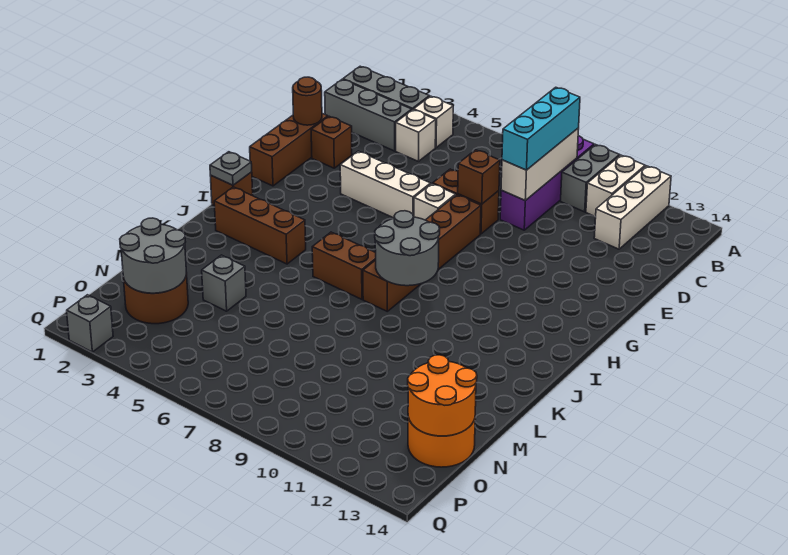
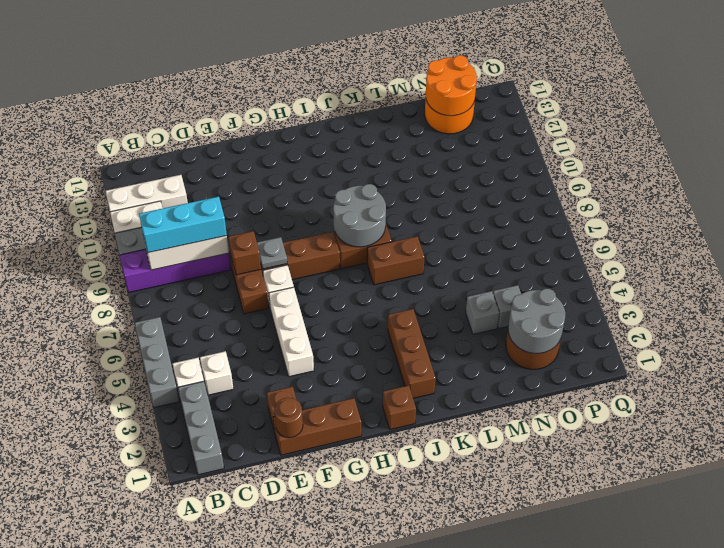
grey 1x3 brick [325,79,412,151] -> grey 1x3 brick moved to [135,317,179,408]
grey 1x1 plate [210,152,252,185] -> grey 1x1 plate moved to [257,237,287,269]
brown 1x2 brick [312,232,376,299] -> brown 1x2 brick turned to [367,236,425,285]
grey 1x1 brick [67,295,113,352] -> grey 1x1 brick moved to [493,285,521,328]

